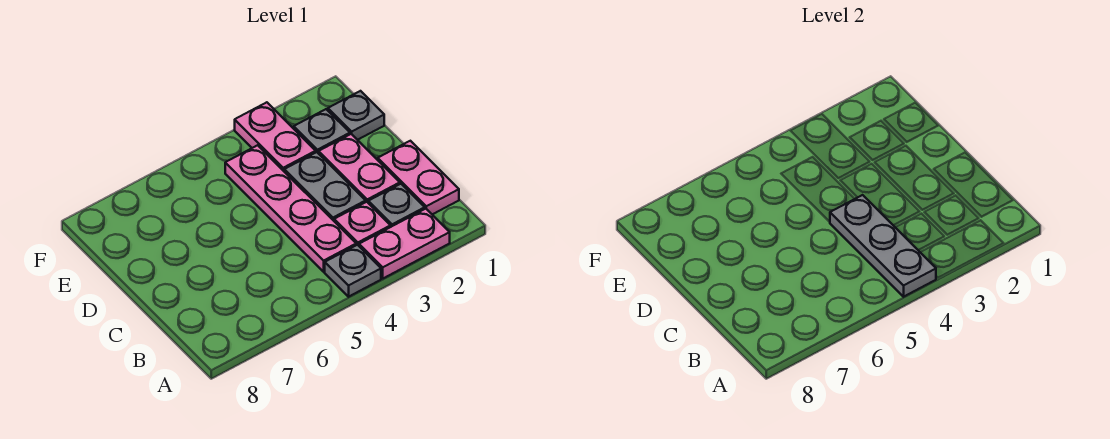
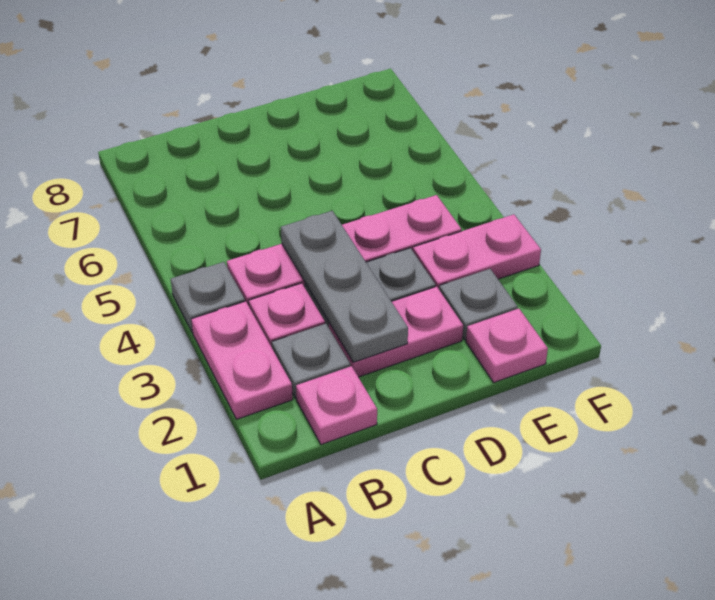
grey 1x3 plate [830,195,936,297] -> grey 1x3 plate turned to [281,211,408,362]
pink 1x2 plate [378,141,459,214] -> pink 1x1 plate [296,366,377,445]
grey 1x1 plate [328,91,384,140] -> pink 1x1 plate [466,309,548,382]

